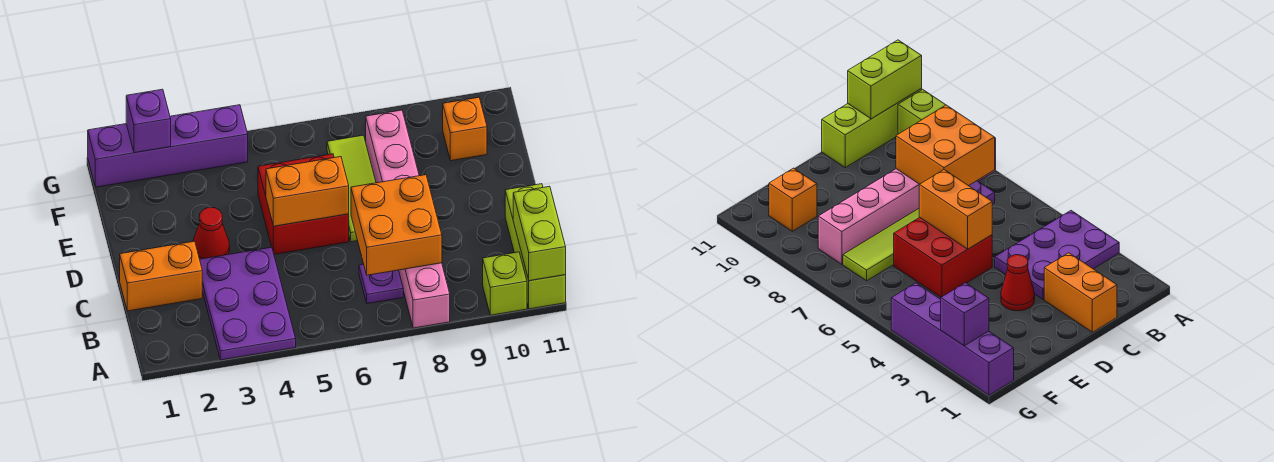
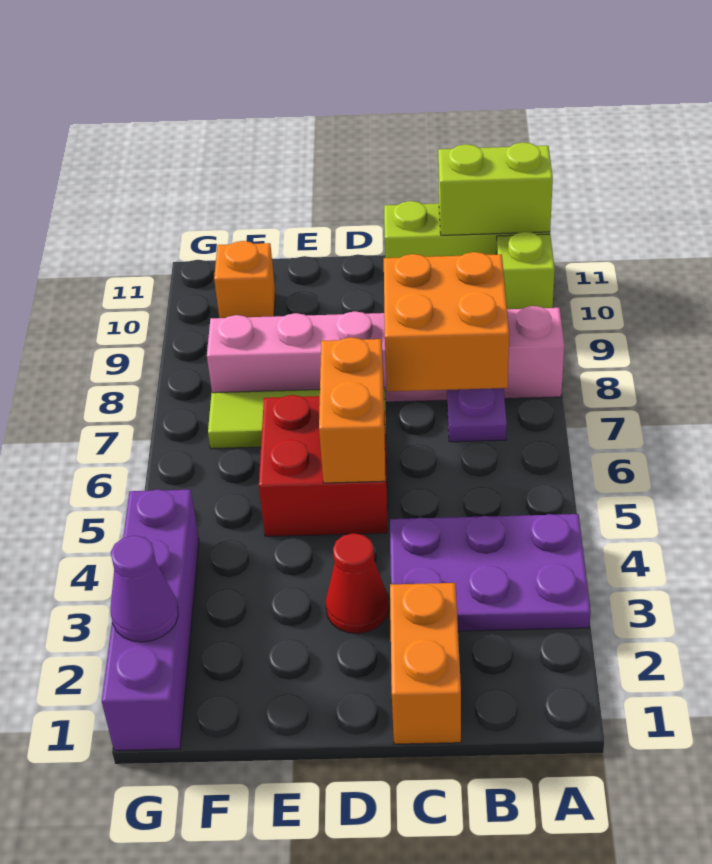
purple 1x1 brick [126,89,171,153] -> purple 1x1 cone [111,536,178,642]

